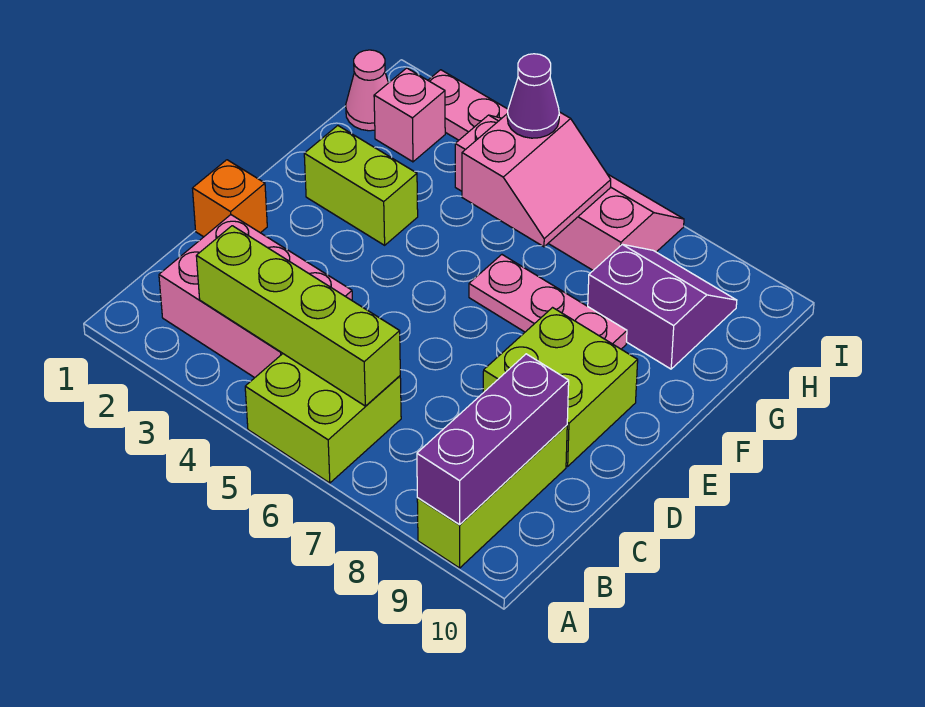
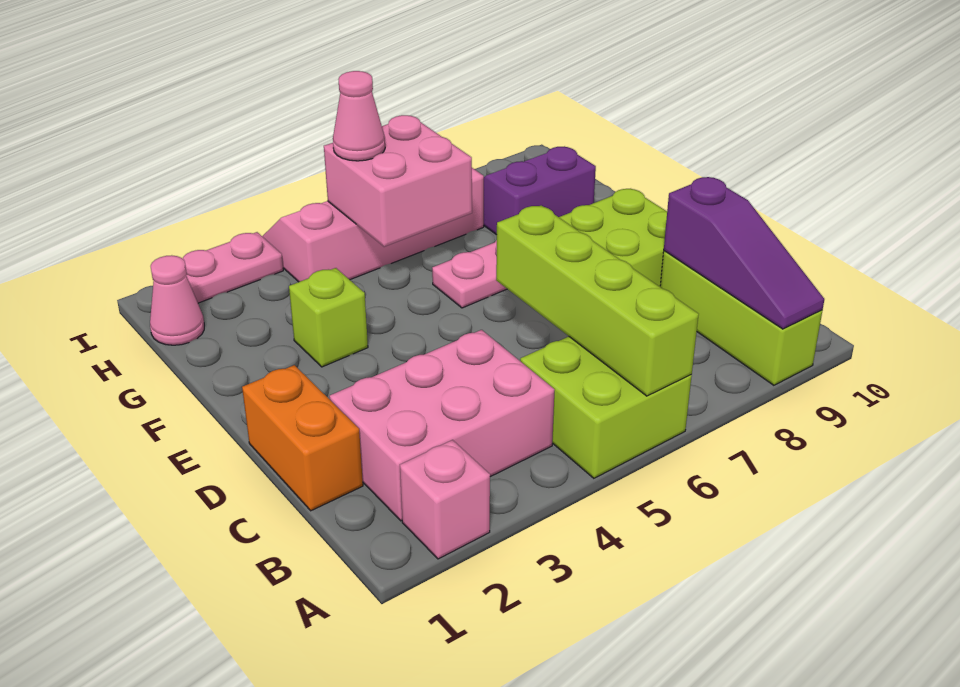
purple 1x3 brick [417,354,569,525] -> purple 1x3 slope [664,177,824,329]
lime 1x4 brick [196,226,400,406] -> lime 1x4 brick turned to [496,205,699,396]
orange 1x1 brick [192,160,267,237] -> orange 1x2 brick [242,365,363,511]
lime 1x2 brick [304,126,418,245] -> lime 1x1 brick [289,268,368,367]
pink 2x2 slope [462,112,611,247] -> pink 2x2 brick [324,115,472,247]
pink 1x1 brick [374,68,445,162] -> pink 1x1 brick moved to [400,440,490,559]
purple 1x1 cone [507,54,559,138] -> pink 1x1 cone [333,71,385,161]

